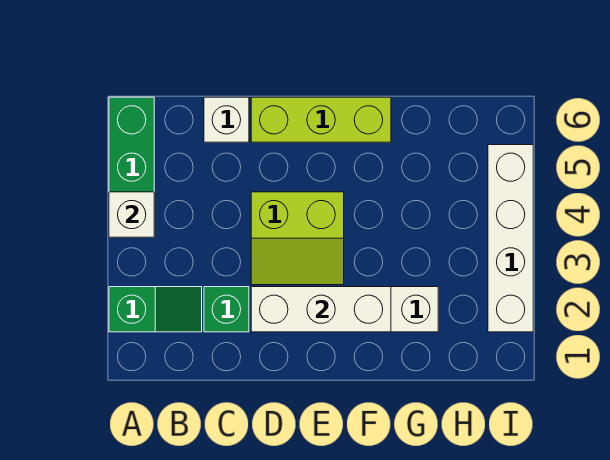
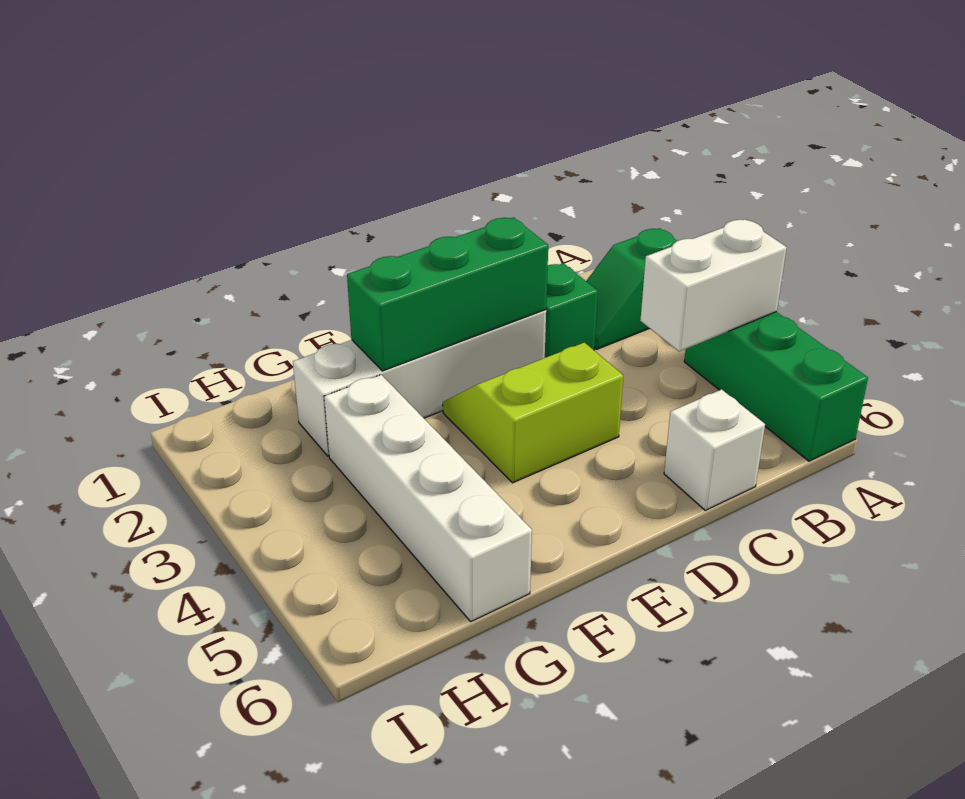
white 1x1 brick [109,192,154,237] -> white 1x2 brick [640,219,787,352]
white 1x3 brick [251,287,391,332] -> green 1x3 brick [347,217,548,371]
lime 1x3 brick [251,97,391,142] -> none
white 1x4 brick [488,145,533,332] -> white 1x4 brick moved to [324,375,532,621]

